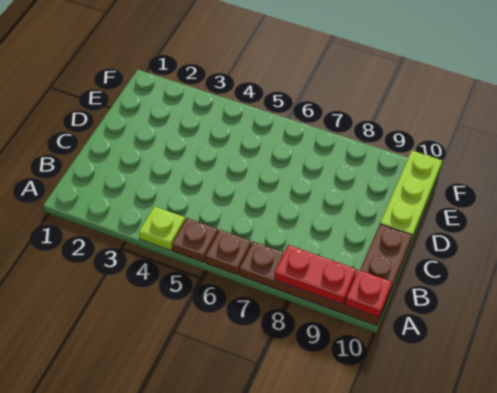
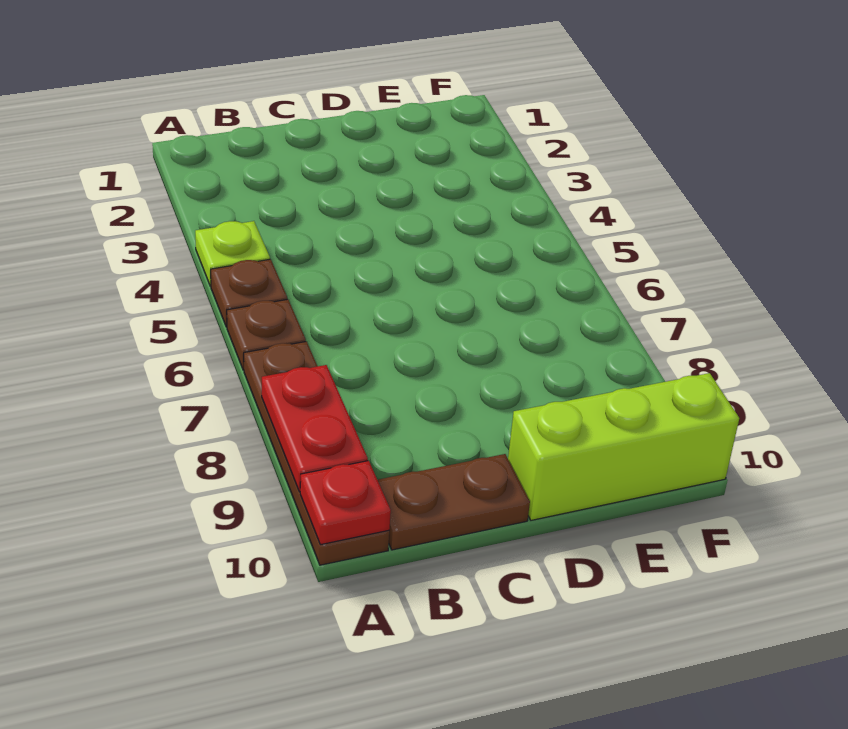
lime 1x3 plate [380,151,442,240] -> lime 1x3 brick [508,373,739,520]

